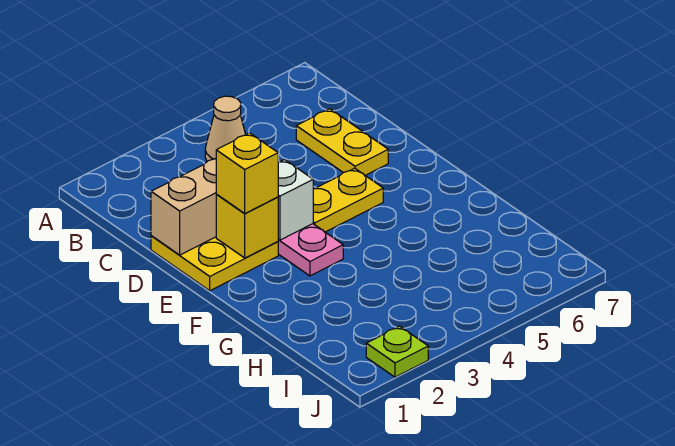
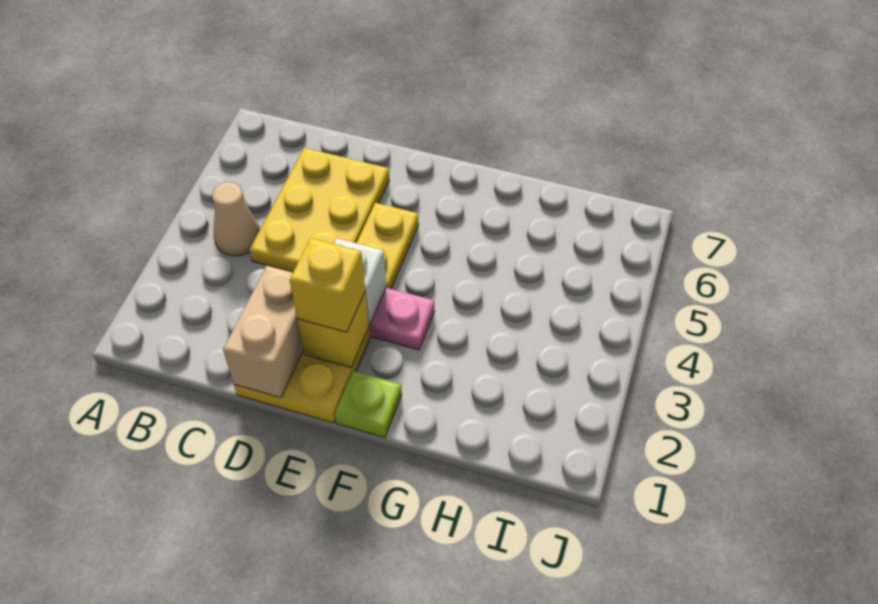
yellow 1x2 plate [296,109,388,175] -> yellow 2x3 plate [249,148,389,272]
lime 1x1 plate [366,326,428,377] -> lime 1x1 plate moved to [335,371,402,438]

